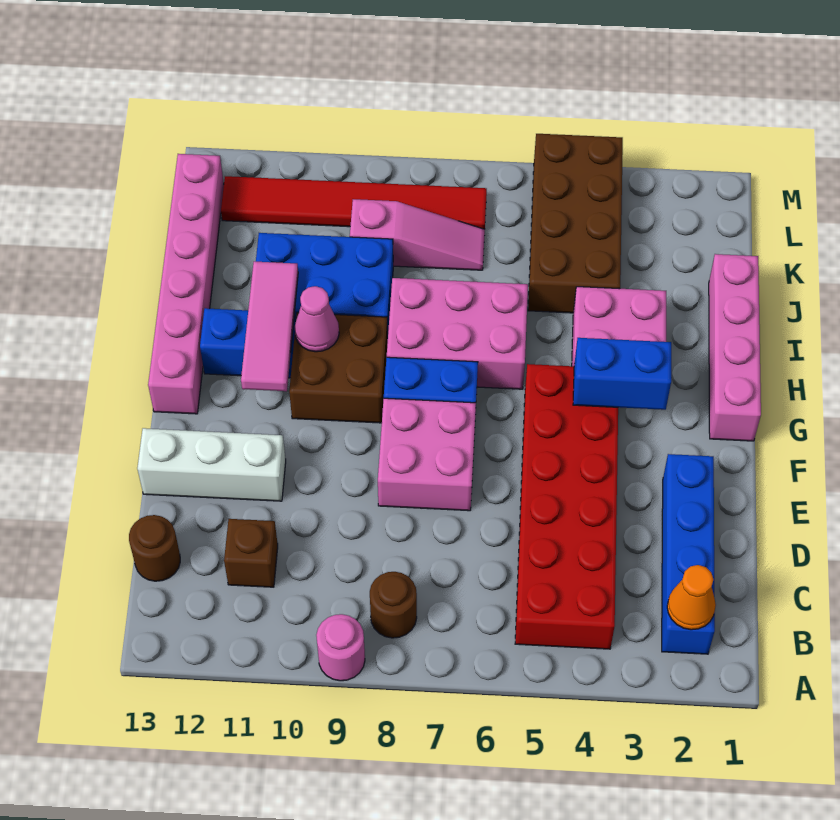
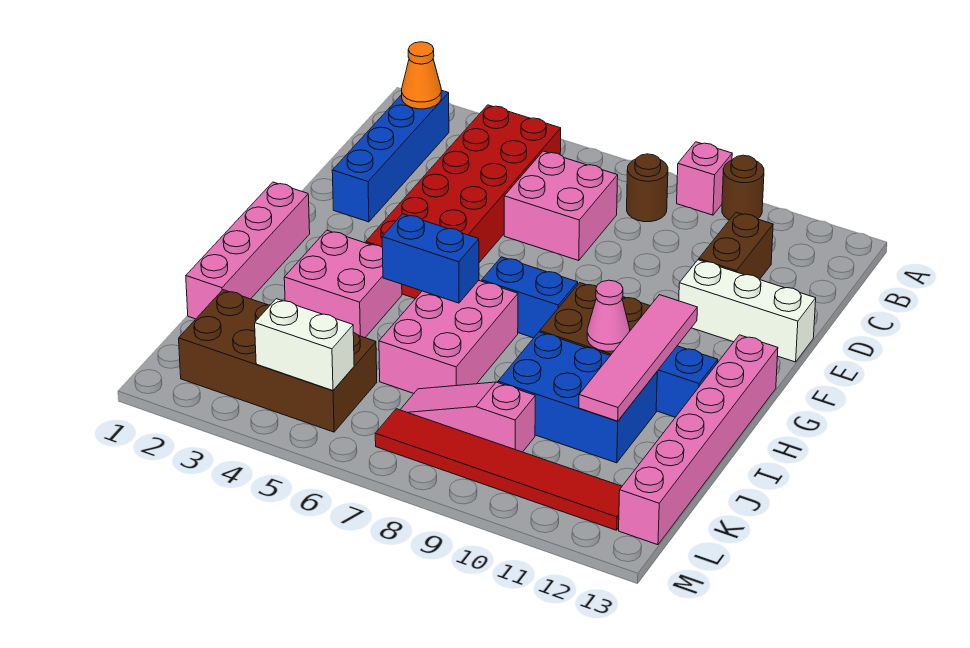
pink 1x1 round brick [316,614,365,681] -> pink 1x1 brick [677,142,732,215]
brown 1x1 brick [224,519,278,587] -> brown 1x2 brick [699,212,773,280]
brown 1x1 round brick [129,515,180,581] -> brown 1x1 round brick moved to [722,155,764,220]
pink 2x2 brick [378,398,476,511] -> pink 2x2 brick moved to [504,151,618,260]
blue 1x2 brick [573,338,671,410] -> blue 1x2 brick moved to [382,214,479,303]
pink 1x3 tile [241,261,298,391] -> pink 1x4 tile [579,295,697,421]
pink 2x3 brick [387,278,528,389] -> pink 2x3 brick turned to [379,280,518,393]
brown 2x4 brick [528,134,623,313] -> brown 2x4 brick turned to [179,290,377,432]
none -> white 1x2 brick [255,299,354,390]

